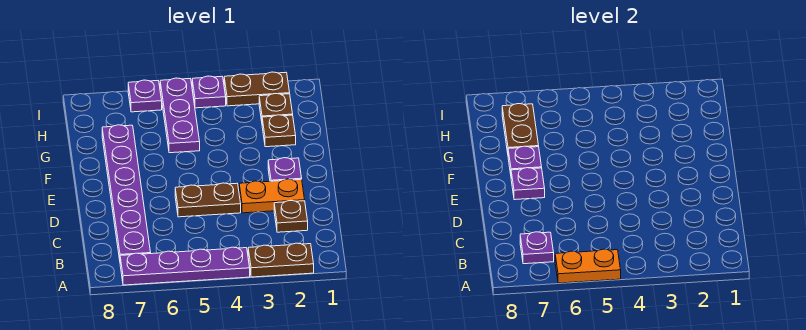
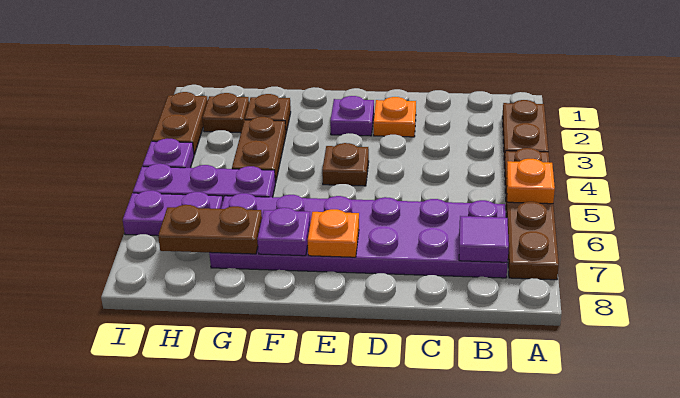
purple 1x4 plate [120,247,250,285] -> brown 1x4 plate [504,148,559,280]
orange 1x2 plate [555,249,621,283] -> orange 1x1 plate [506,159,555,204]
purple 1x6 plate [102,125,151,260] -> purple 2x6 plate [209,193,508,278]
purple 1x1 plate [520,232,554,264] -> purple 1x1 tile [459,216,509,262]
brown 1x1 plate [274,201,308,232] -> brown 1x1 plate moved to [322,143,369,186]
orange 1x2 plate [239,179,305,213] -> orange 1x1 plate [373,97,416,137]
brown 1x2 plate [175,183,241,217] -> brown 1x2 plate moved to [232,117,286,183]
purple 1x1 plate [511,168,545,200] -> orange 1x1 plate [308,209,359,257]
purple 1x1 plate [128,80,162,112] -> purple 1x2 plate [123,191,223,236]

